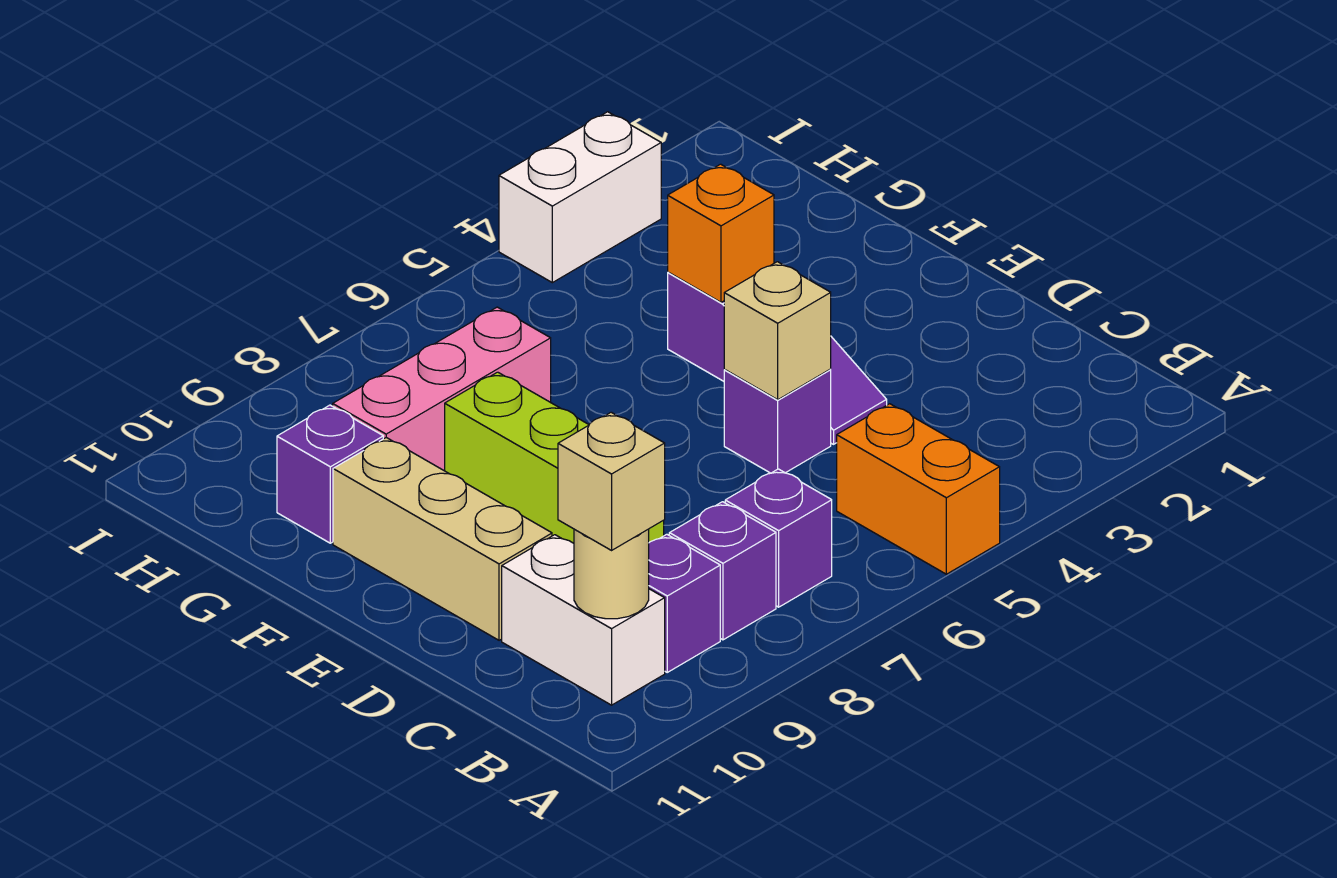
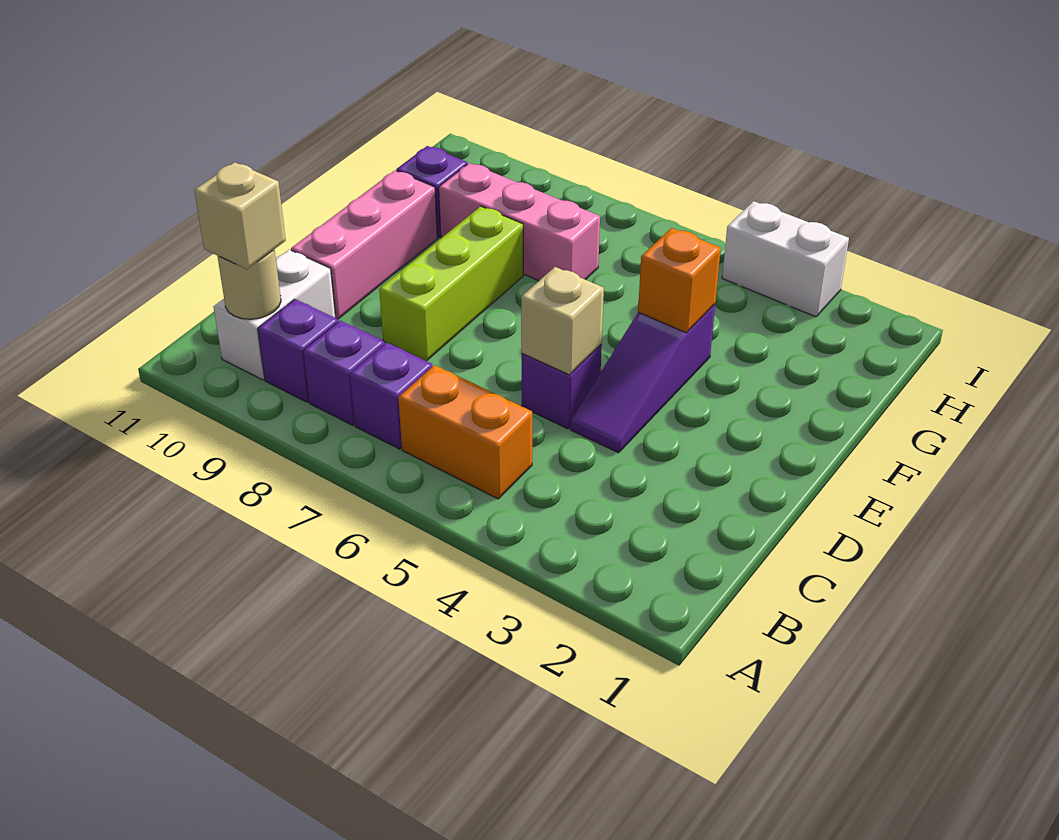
orange 1x2 brick [837,404,1000,574] -> orange 1x2 brick turned to [398,365,532,499]
tan 1x3 brick [333,438,552,640] -> pink 1x3 brick [291,170,437,319]

